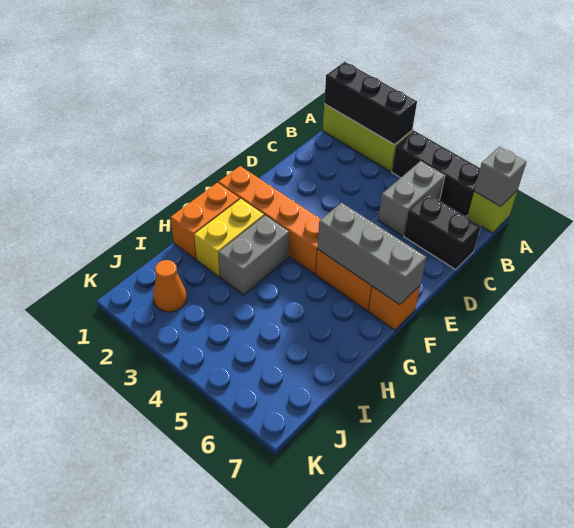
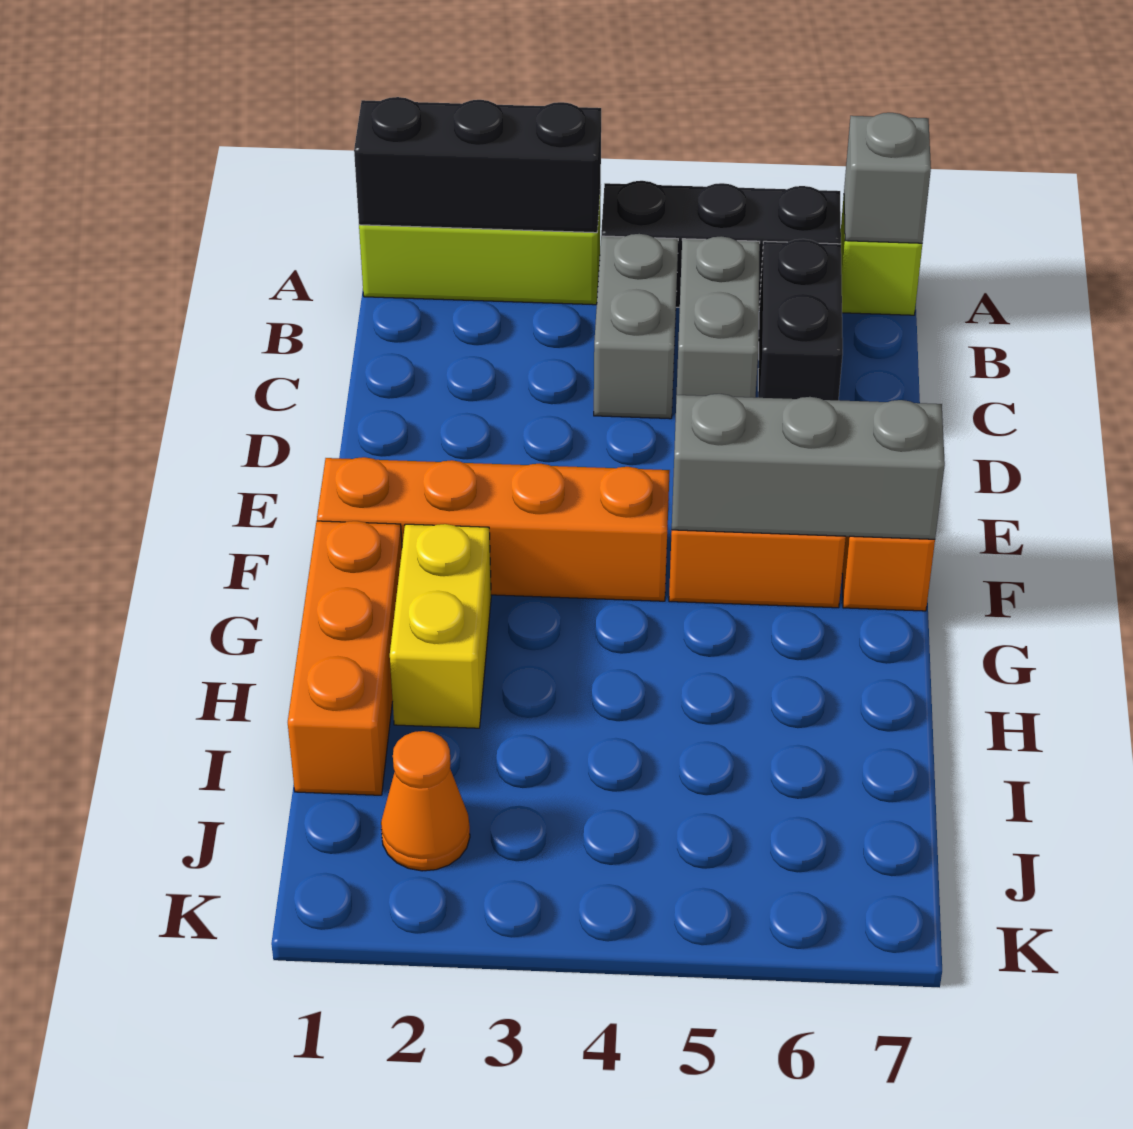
black 1x2 brick [404,194,481,270] -> black 1x2 brick turned to [758,239,843,400]
orange 1x2 brick [170,183,240,259] -> orange 1x3 brick [288,521,402,795]
grey 1x2 brick [219,215,289,295] -> grey 1x2 brick moved to [594,234,678,419]

